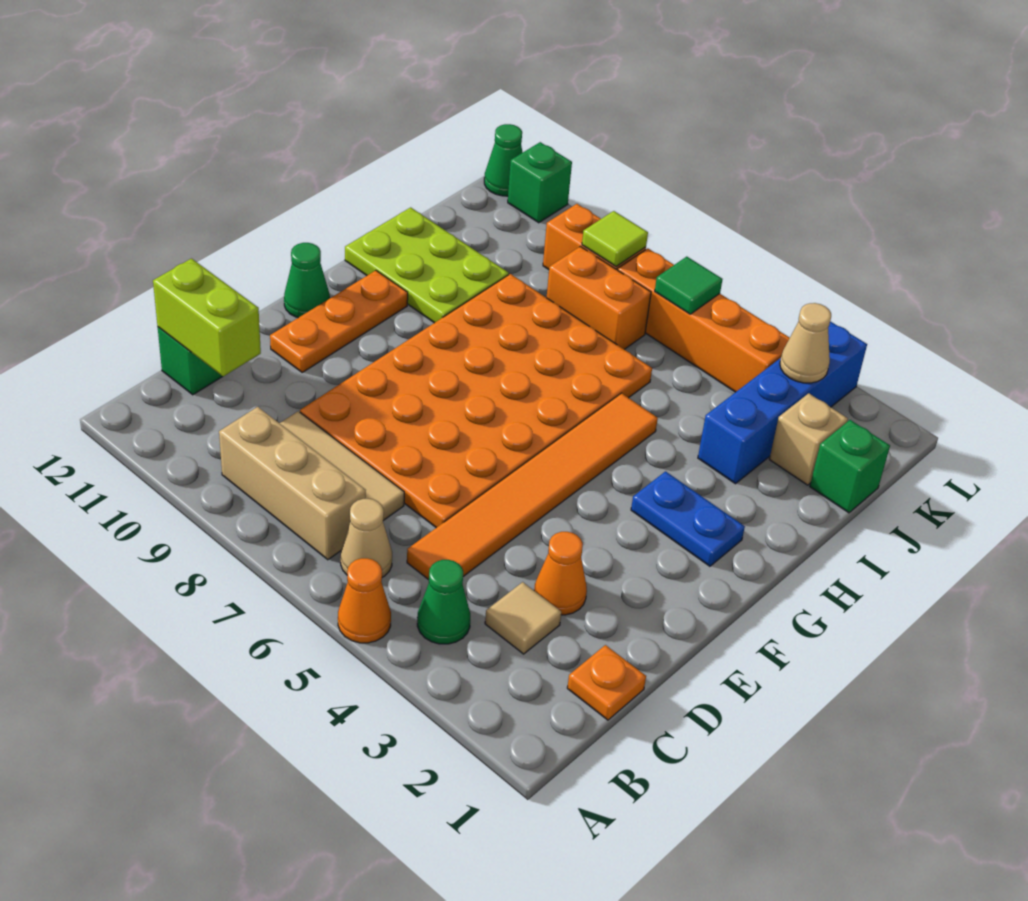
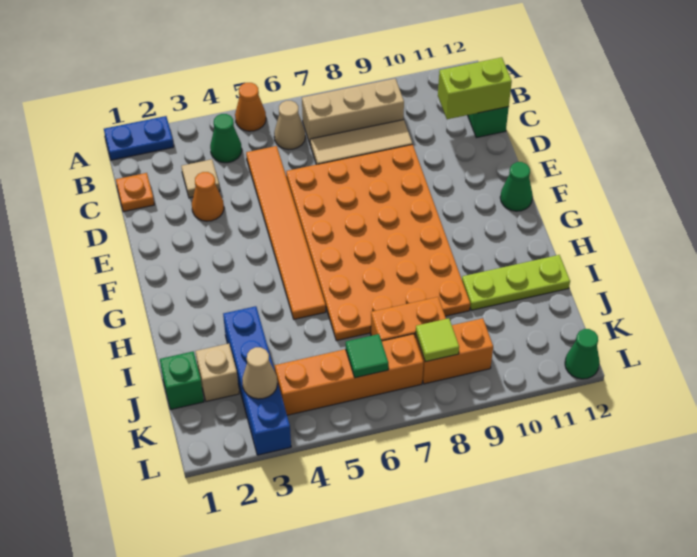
orange 1x3 plate [270,270,408,372] -> none
blue 1x2 plate [631,471,745,566] -> blue 1x2 plate moved to [104,116,174,160]
lime 2x3 plate [345,207,509,323] -> lime 1x3 plate [462,255,570,310]
green 1x1 brick [508,142,572,223] -> none

